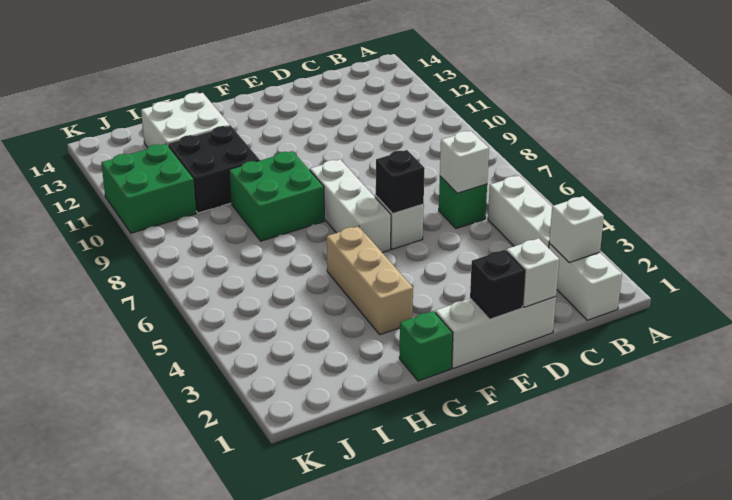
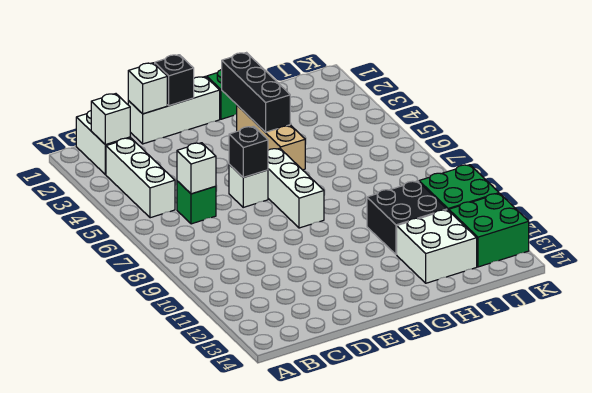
none -> black 1x3 brick [222,53,290,132]
green 2x2 brick [229,151,324,241] -> green 2x2 brick moved to [449,193,529,267]

